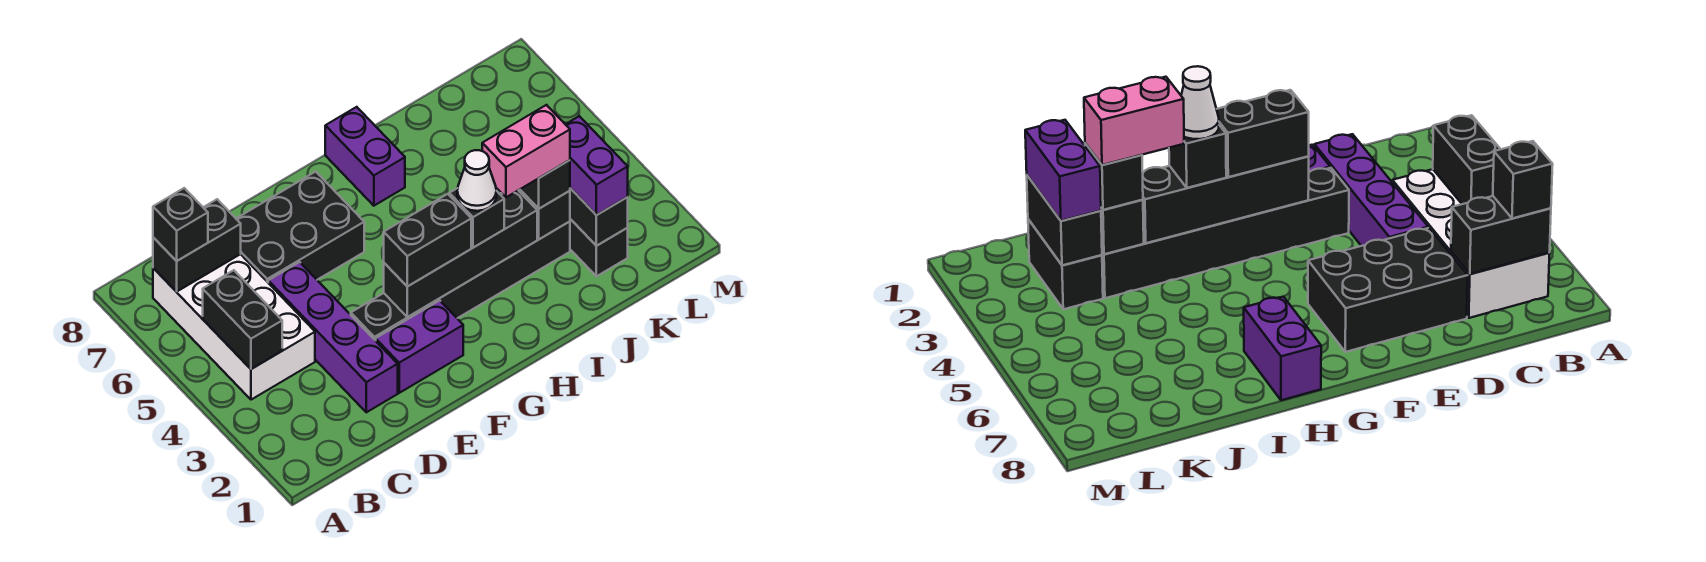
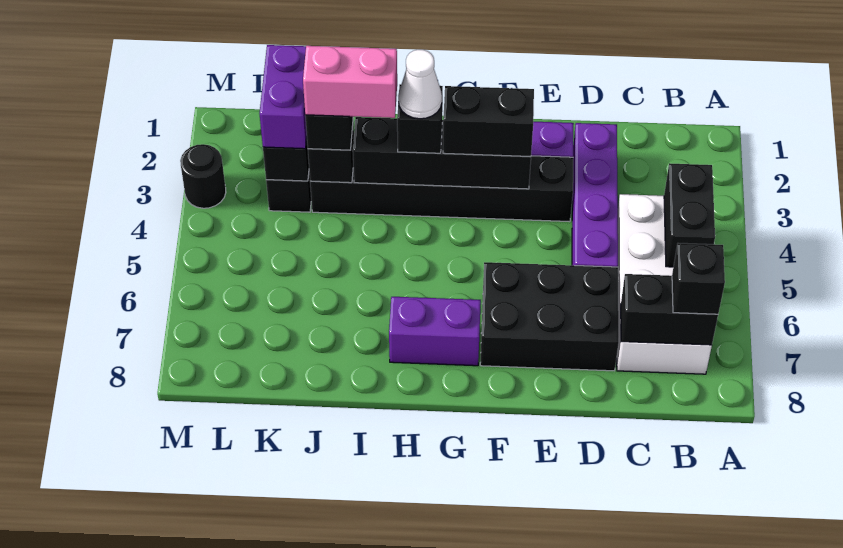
purple 1x2 brick [325,107,405,206] -> purple 1x2 brick turned to [389,297,481,366]
none -> black 1x1 round brick [180,144,226,208]

